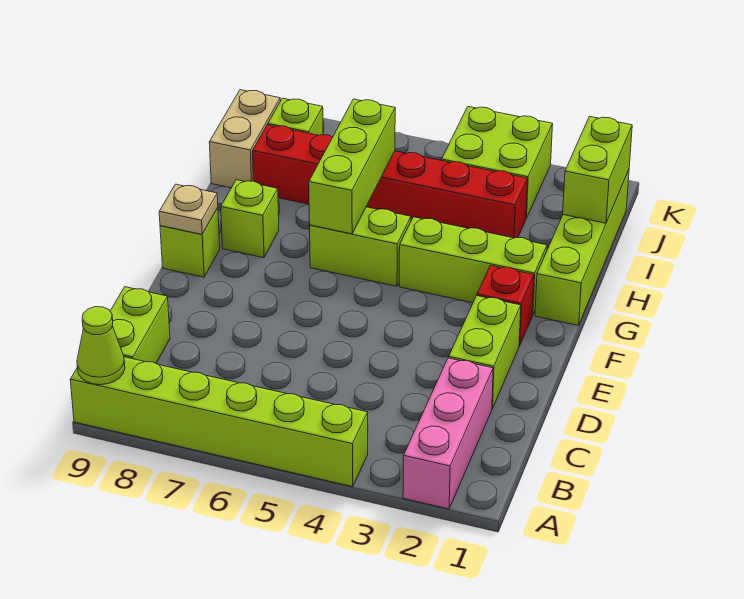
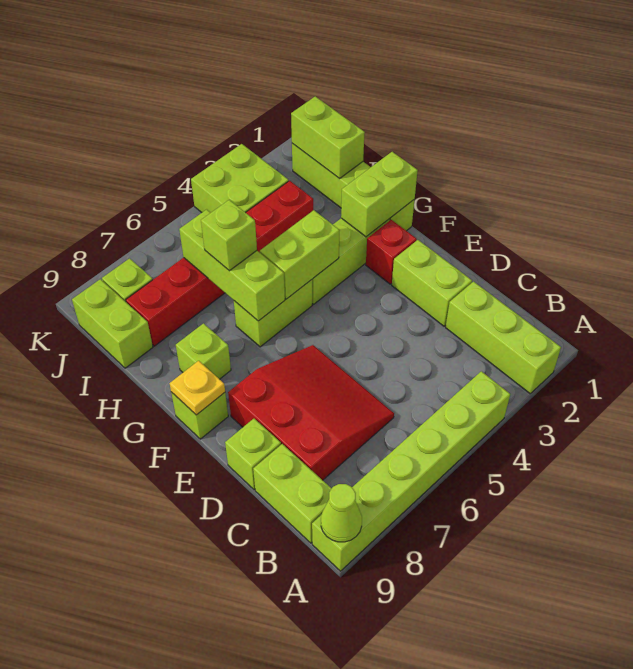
pink 1x3 brick [403,358,493,509] -> lime 1x3 brick [446,282,561,394]
none -> red 3x3 slope [228,345,394,480]
none -> lime 1x1 brick [225,419,281,490]
tan 1x1 plate [159,184,218,234] -> yellow 1x1 plate [170,361,225,415]
none -> lime 1x2 brick [341,152,418,237]
none -> lime 1x2 brick [260,210,340,299]
none -> lime 1x1 brick [201,200,257,271]
tan 1x2 brick [209,90,280,188] -> lime 1x2 brick [72,279,153,368]

